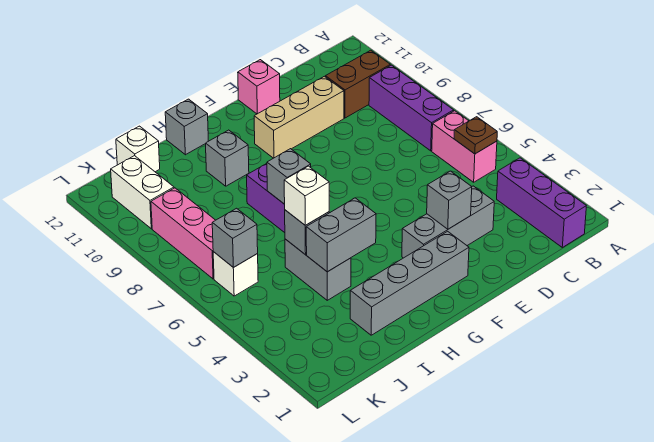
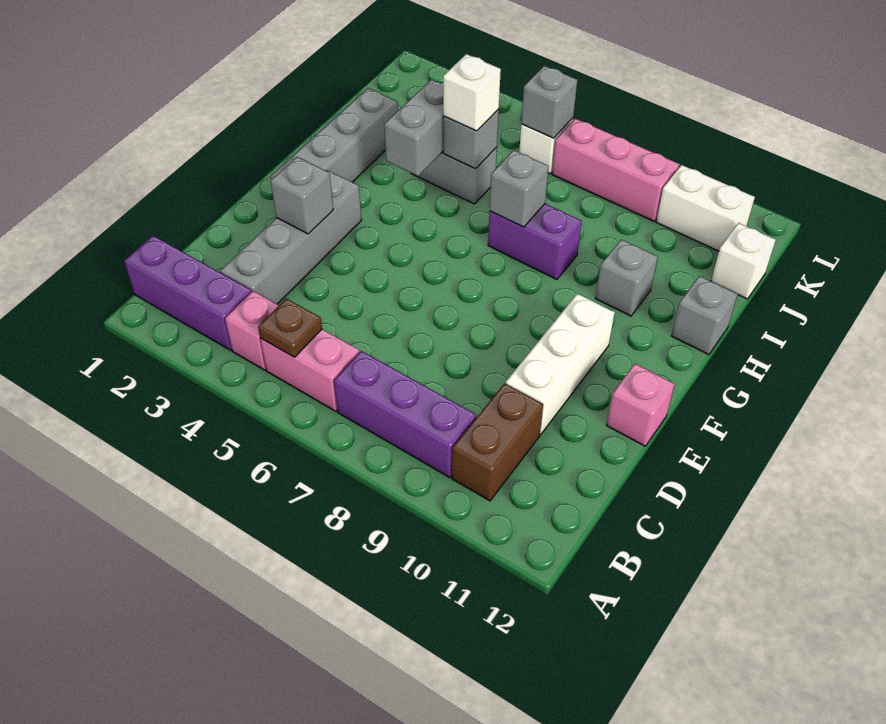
none -> pink 1x1 brick [225,291,279,370]
grey 1x3 brick [402,186,494,258] -> grey 1x4 brick [220,170,362,304]
tan 1x3 brick [254,76,344,158] -> white 1x3 brick [506,294,615,435]

